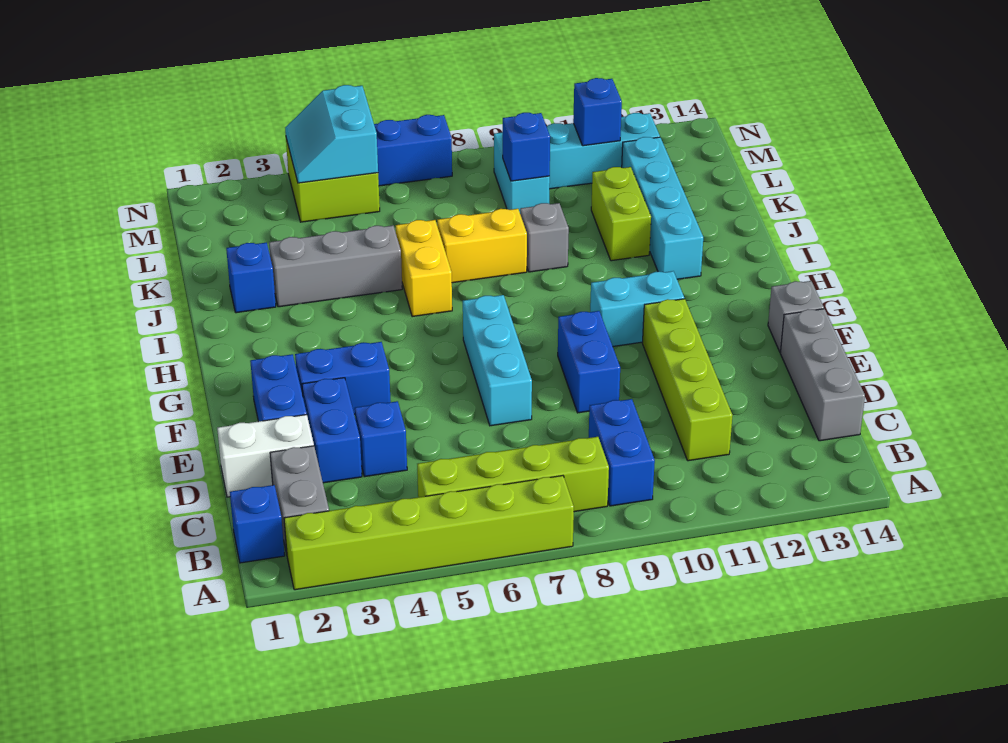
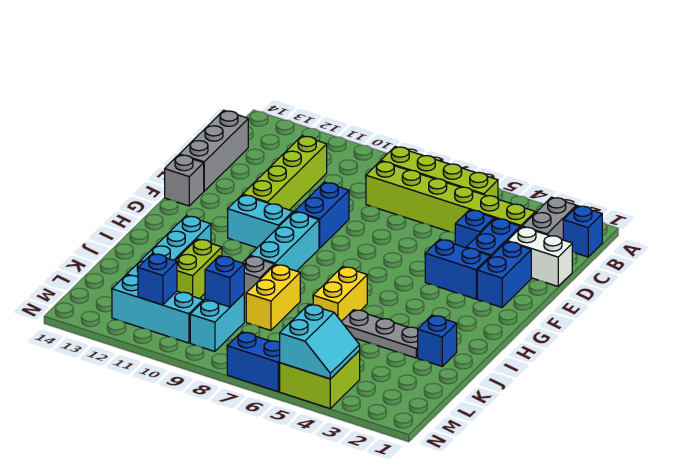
lime 1x6 brick [284,476,574,590] -> lime 1x6 brick moved to [366,161,535,233]
blue 1x2 brick [589,399,655,506] -> none
cyan 1x3 brick [463,295,532,426] -> cyan 1x3 brick moved to [250,212,319,271]
grey 1x3 brick [269,226,402,307] -> grey 1x3 plate [341,310,418,358]
yellow 1x2 brick [437,209,527,283] -> yellow 1x2 brick turned to [246,264,300,330]

